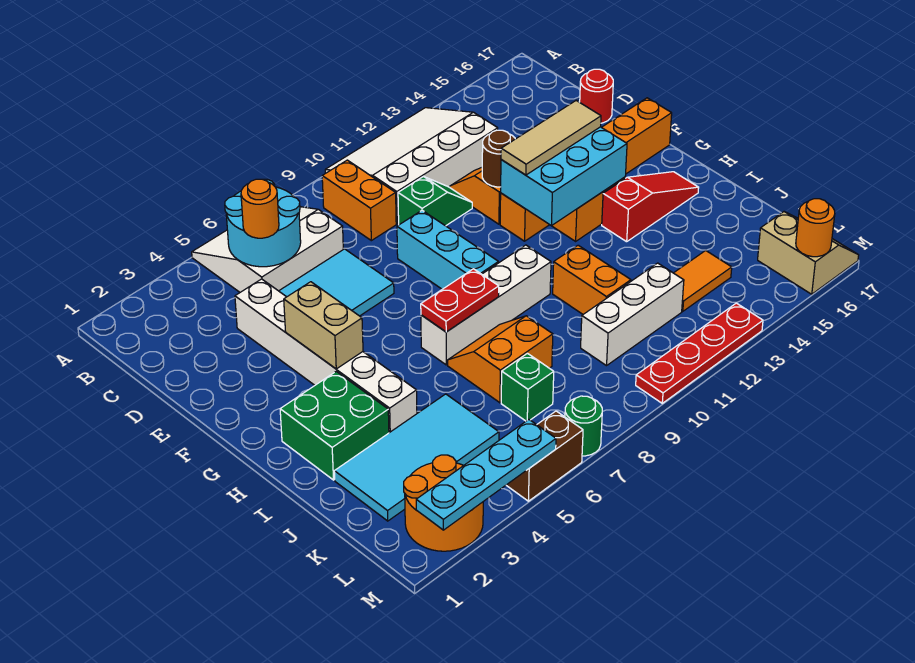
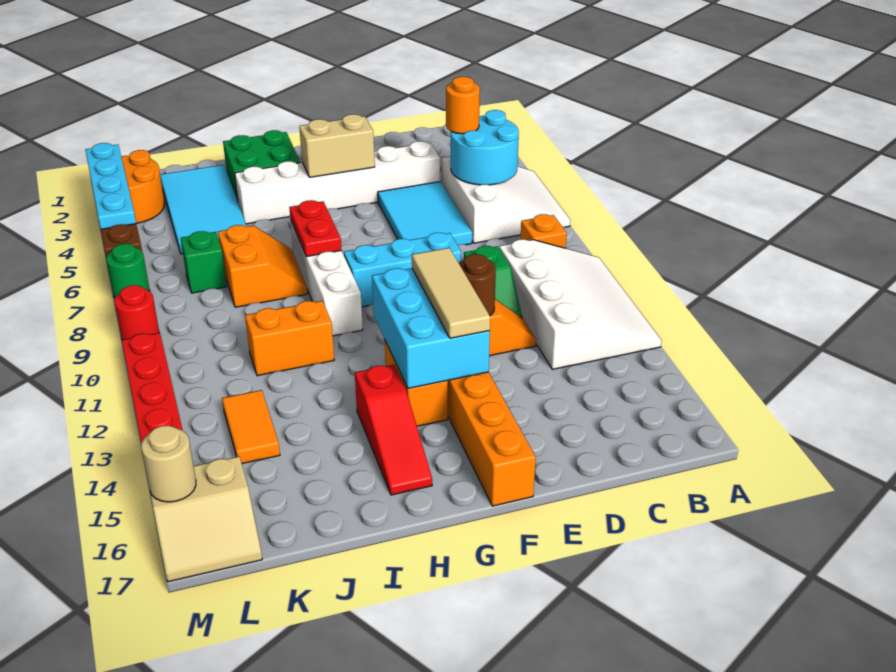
orange 1x2 brick [322,160,396,241] -> orange 1x1 brick [520,214,567,248]
red 1x1 round brick [580,69,613,123] -> red 1x1 round brick moved to [114,285,159,340]
white 1x3 brick [581,263,684,366] -> none
orange 1x1 round brick [796,199,835,257] -> tan 1x1 round brick [141,426,196,502]

